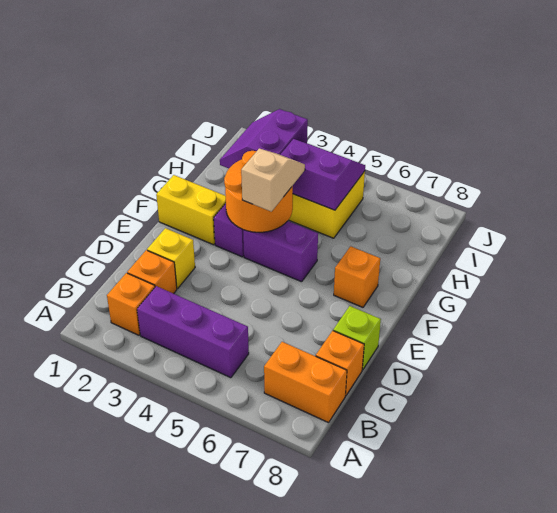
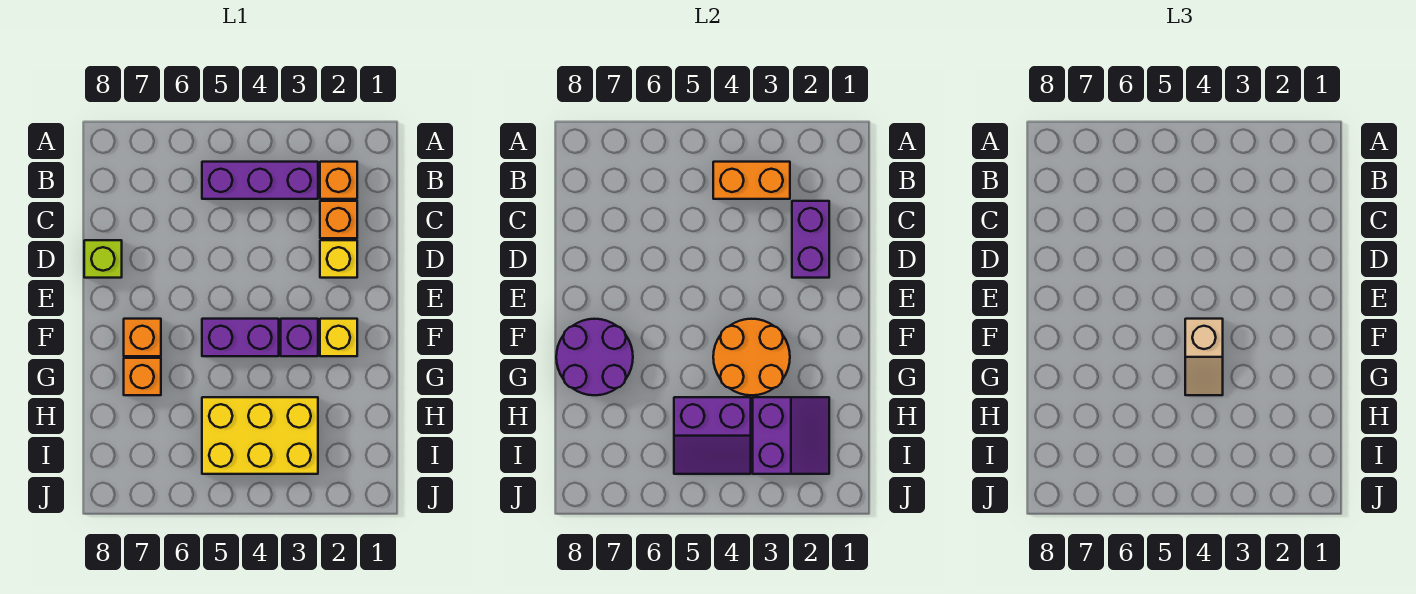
orange 1x2 brick [264,342,347,423] -> orange 1x2 brick moved to [713,162,790,199]
none -> purple 1x2 brick [792,201,829,278]
orange 1x1 brick [316,331,364,396] -> orange 1x1 brick moved to [124,358,161,395]
yellow 1x2 brick [156,175,226,245] -> yellow 1x1 brick [320,319,357,356]
none -> purple 2x2 round brick [556,319,633,395]

